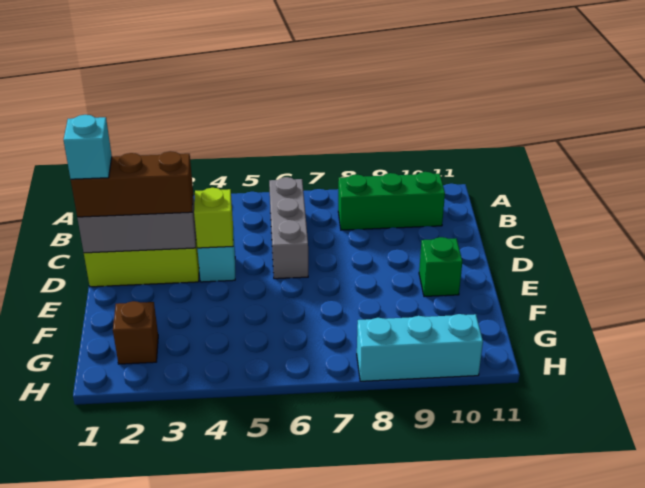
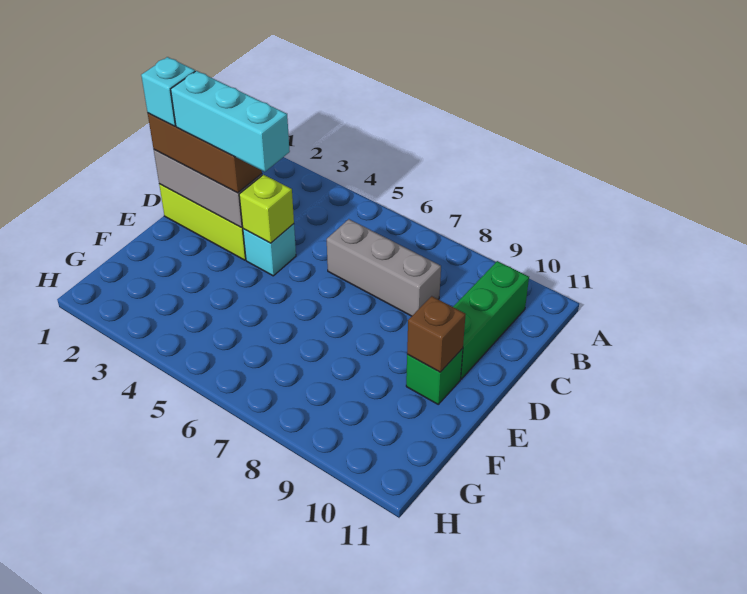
grey 1x3 brick [269,177,308,279] -> grey 1x3 brick turned to [327,219,441,316]
green 1x3 brick [338,172,445,230] -> green 1x3 brick turned to [453,261,529,379]
brown 1x1 brick [113,301,158,364] -> brown 1x1 brick moved to [407,296,466,372]
cyan 1x3 brick [357,314,483,381] -> cyan 1x3 brick moved to [171,71,290,172]

